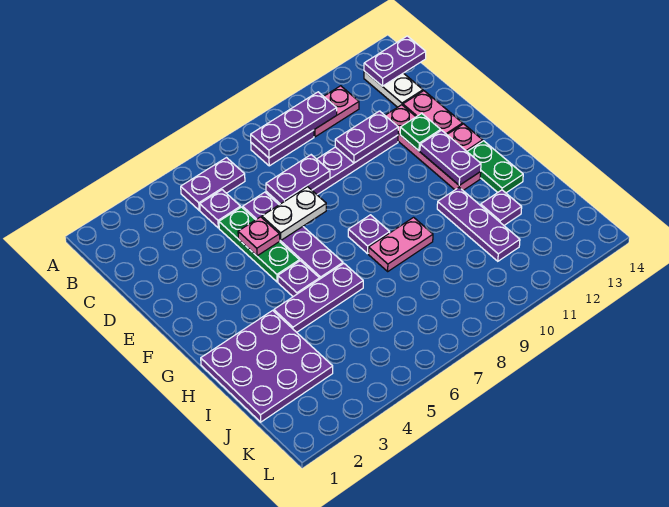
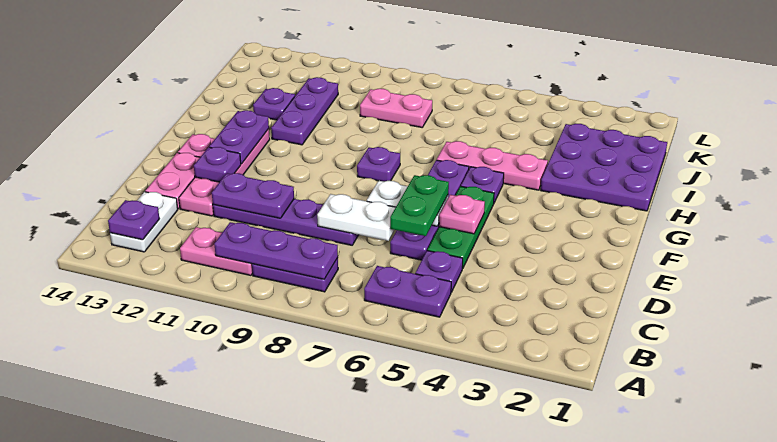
purple 1x2 plate [364,36,426,86] -> purple 1x1 plate [108,200,159,240]
purple 1x2 plate [266,155,330,204] -> white 1x2 plate [317,194,396,241]
green 1x1 plate [400,113,441,151] -> purple 1x1 plate [194,147,241,182]
green 1x2 plate [467,141,523,193] -> green 1x2 plate moved to [390,175,449,236]
purple 1x3 plate [274,264,363,332] -> pink 1x3 plate [437,141,548,190]
pink 1x2 plate [368,217,433,271] -> pink 1x2 plate moved to [360,89,432,127]

